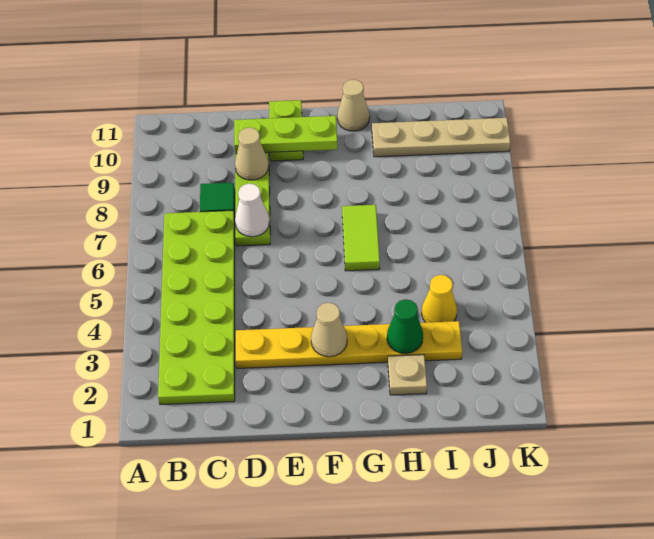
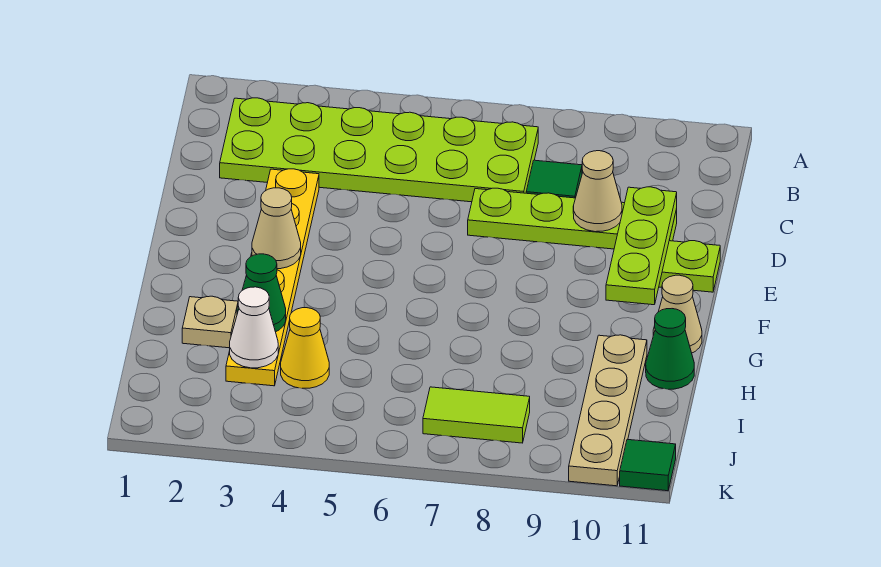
white 1x1 cone [235,184,269,237] -> white 1x1 cone moved to [230,287,278,368]
lime 1x2 tile [342,205,380,271] -> lime 1x2 tile moved to [423,387,530,443]
none -> green 1x1 cone [646,309,694,389]
none -> green 1x1 tile [620,439,676,491]

